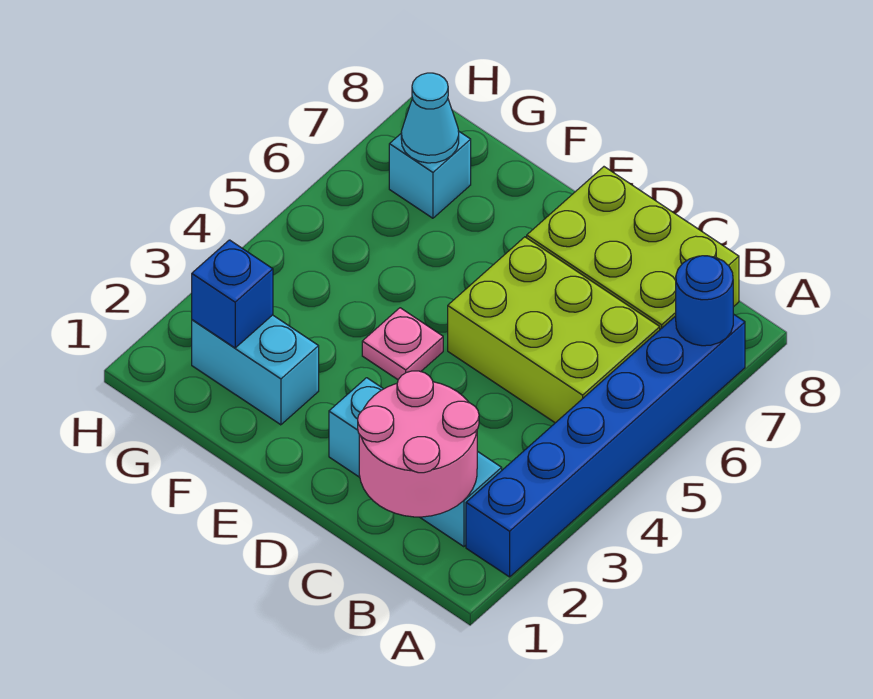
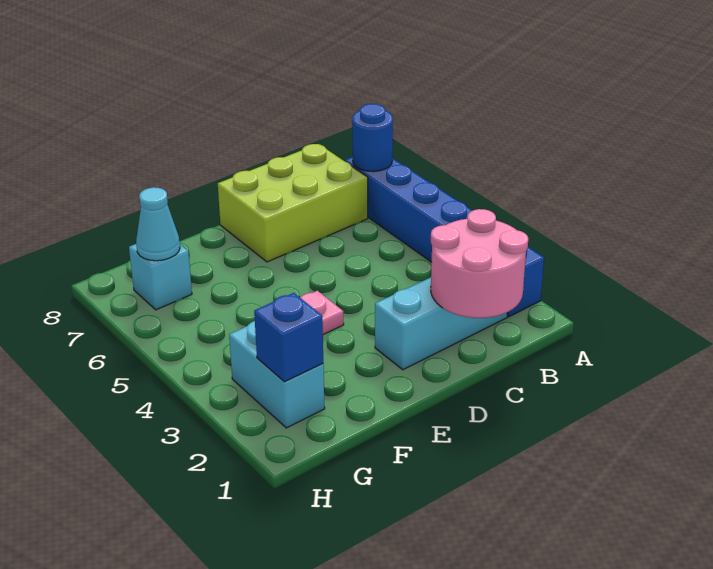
lime 2x3 brick [448,237,660,423] -> none
cyan 1x2 brick [192,315,319,425] -> cyan 1x2 brick turned to [229,321,325,428]

